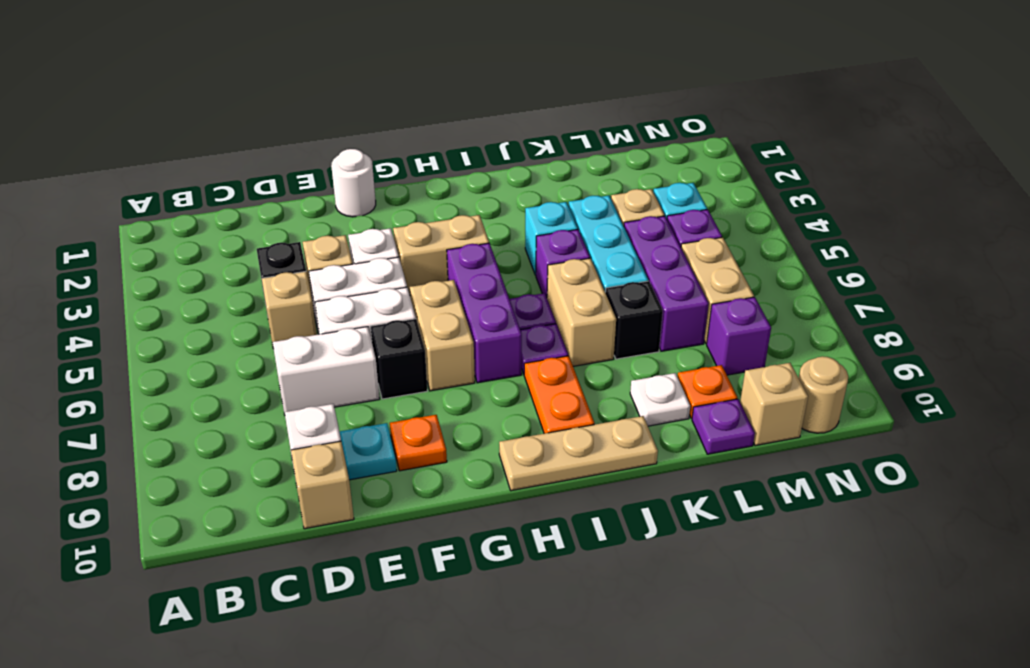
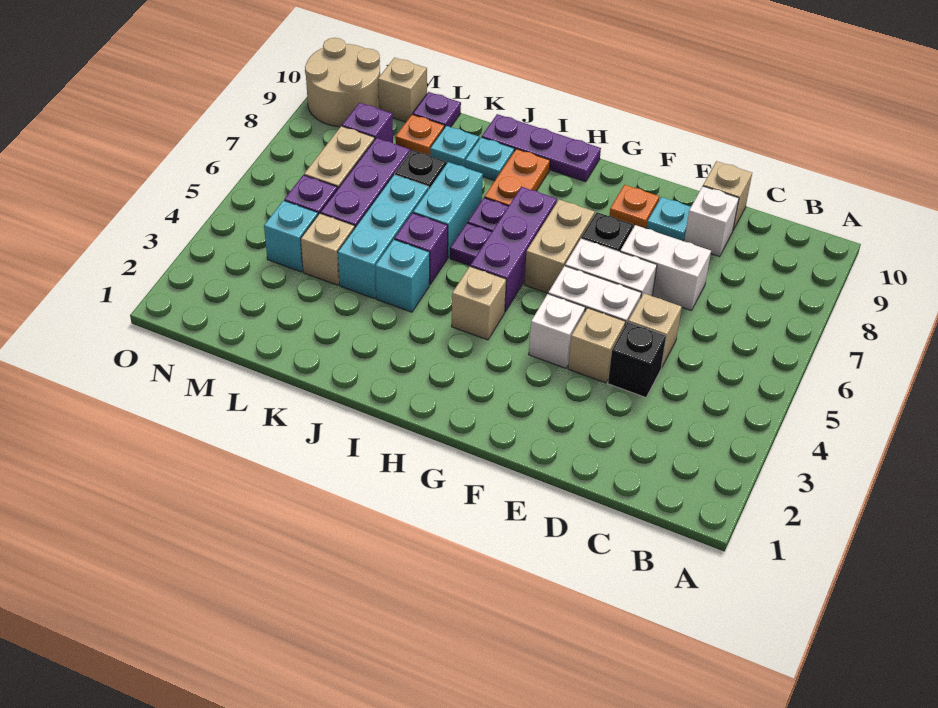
white 1x1 round brick [331,149,376,217] -> none
tan 1x2 brick [393,215,489,295] -> tan 1x1 brick [452,266,506,340]
tan 1x3 plate [499,416,658,491] -> purple 1x3 plate [482,114,601,182]
tan 1x2 brick [547,258,616,366] -> cyan 1x2 brick [413,162,483,258]
none -> cyan 1x1 plate [465,137,514,181]
white 1x1 plate [630,373,690,426] -> cyan 1x1 plate [430,126,479,167]
tan 1x1 round brick [799,356,848,433] -> tan 2x2 round brick [305,38,380,127]

